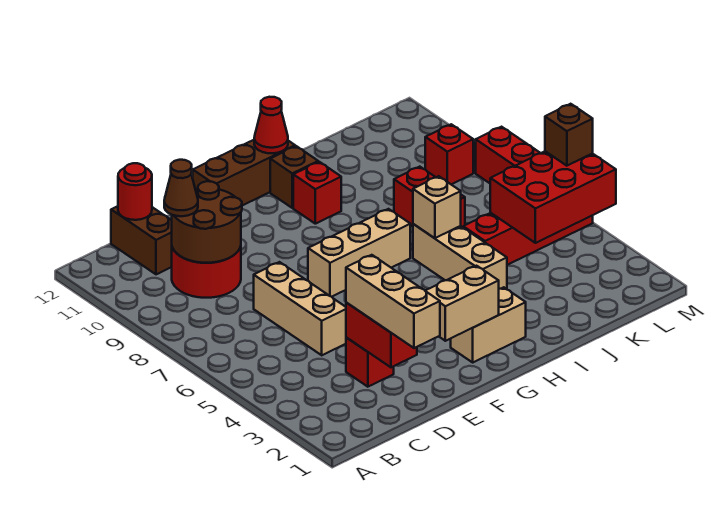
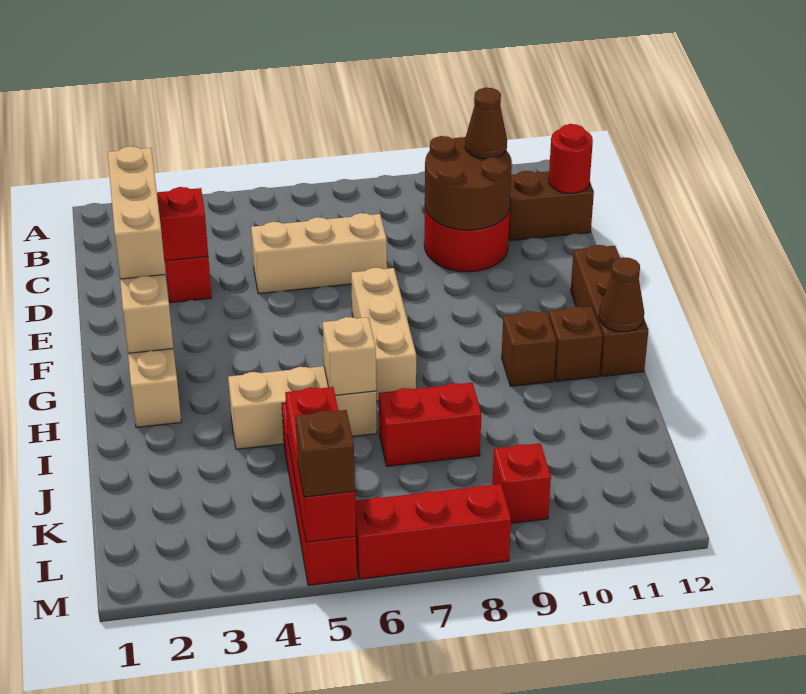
tan 1x3 brick [346,255,440,348] -> tan 1x3 brick turned to [107,146,166,279]
red 1x1 brick [293,162,341,224] -> brown 1x1 brick [501,311,556,386]
red 1x1 cone [254,97,288,153] -> brown 1x1 cone [599,257,644,332]
red 2x3 brick [490,151,616,243] -> red 1x3 brick [285,387,356,542]

